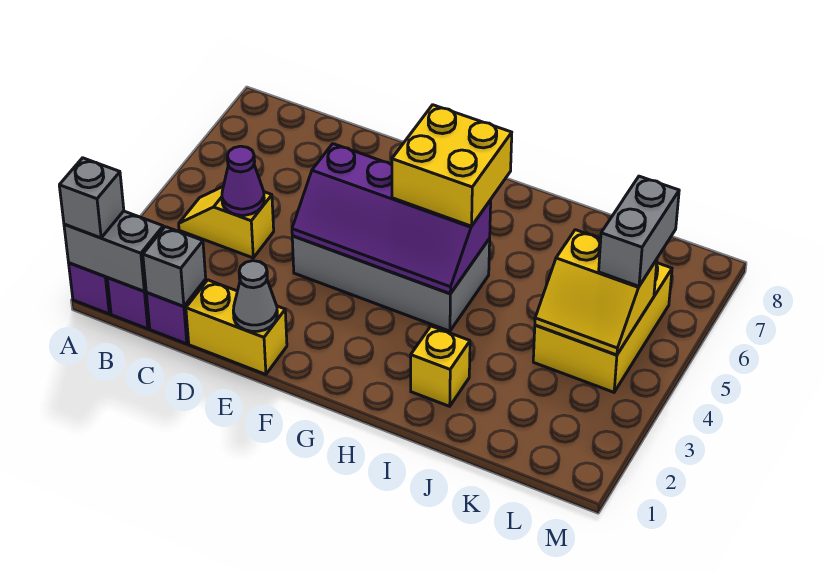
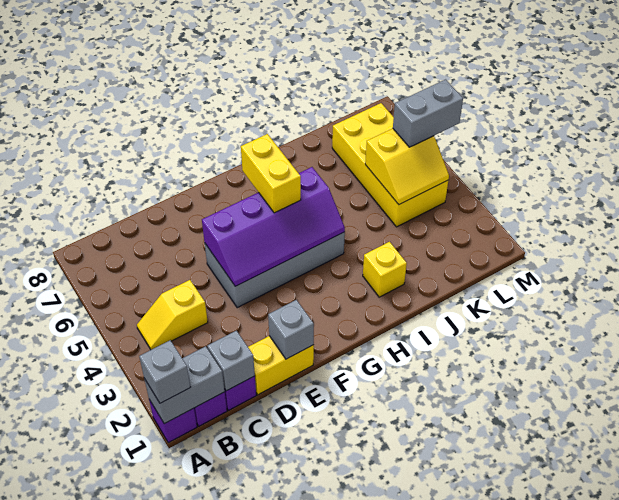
purple 1x1 cone [222,146,264,215] -> none
grey 1x1 cone [233,261,277,331] -> grey 1x1 brick [268,300,314,359]
yellow 2x2 brick [392,105,512,226] -> yellow 1x2 brick [241,134,301,213]
yellow 2x3 brick [533,263,672,392] -> yellow 2x4 brick [332,103,448,227]
grey 1x2 brick [599,176,679,286] -> grey 1x2 brick turned to [393,79,463,147]

